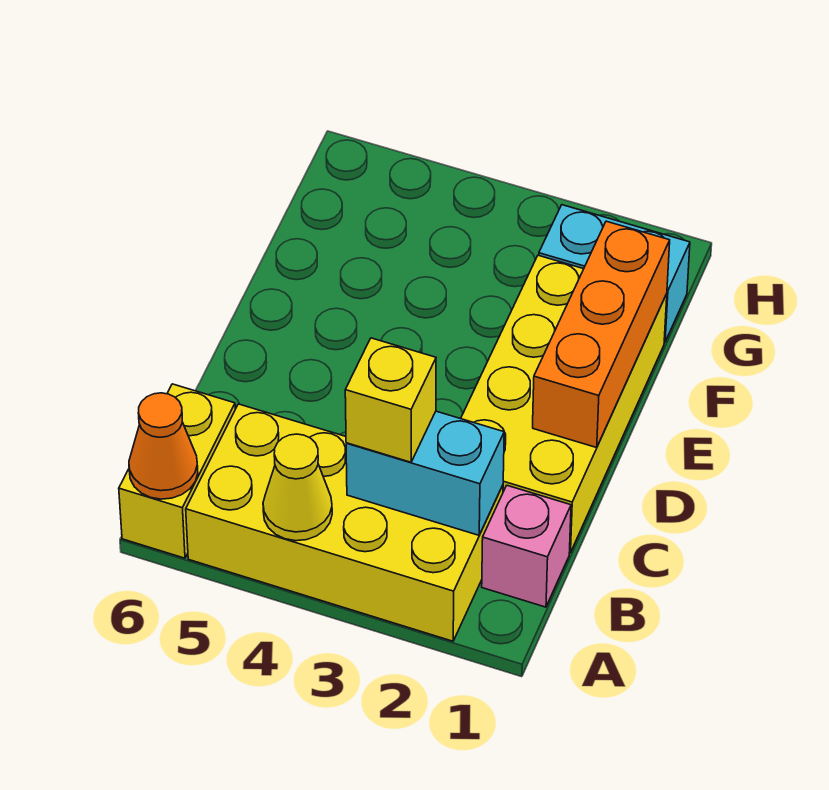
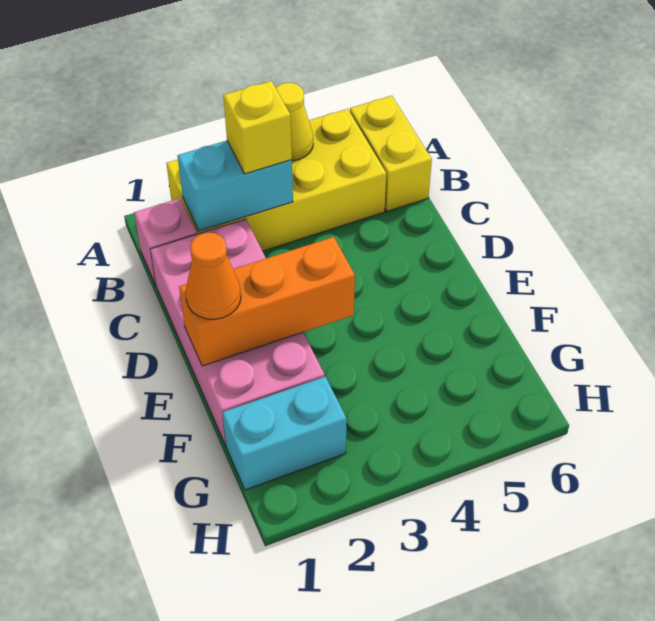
orange 1x1 cone [129,393,198,499] -> orange 1x1 cone moved to [186,233,241,319]
yellow 2x4 brick [461,255,667,553] -> pink 2x4 brick [150,219,325,445]
orange 1x3 brick [533,221,670,448] -> orange 1x3 brick turned to [179,237,355,366]

